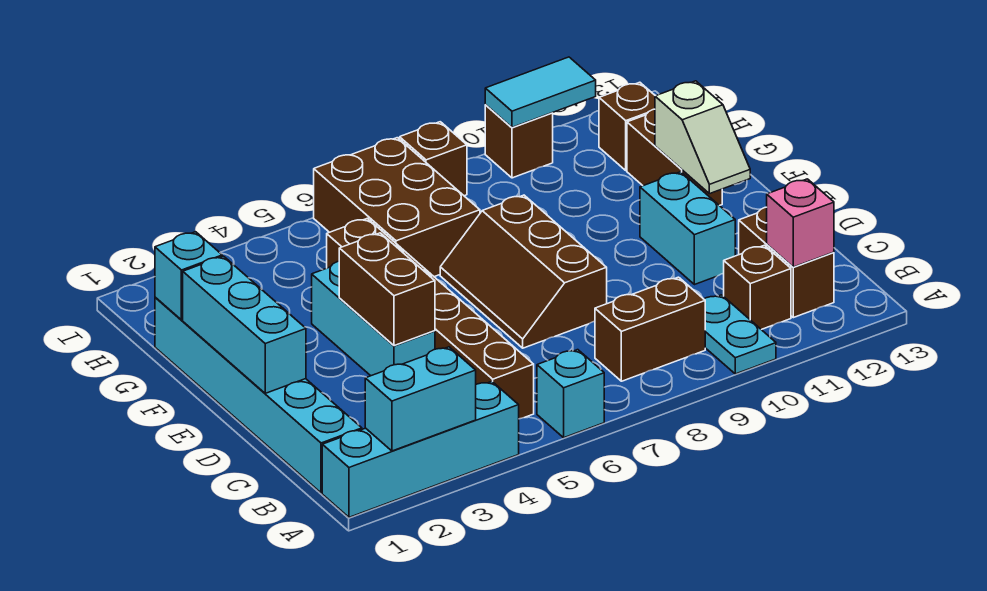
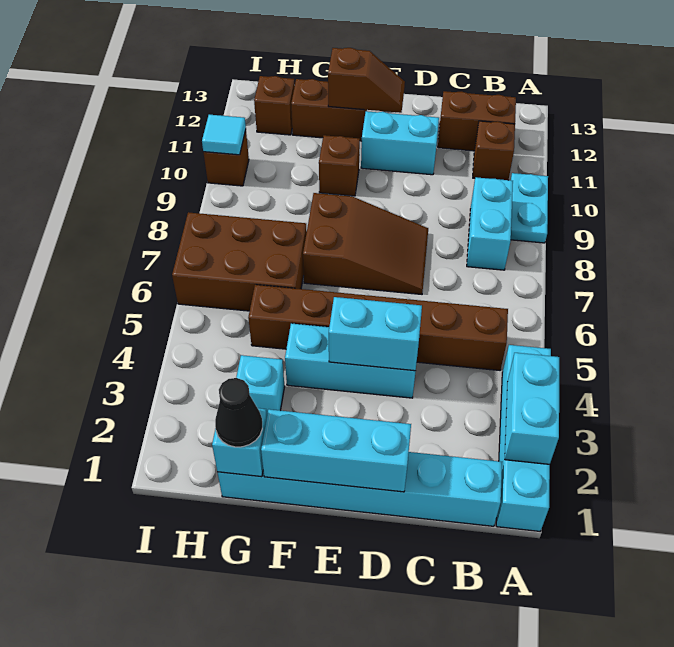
cyan 1x1 brick [537,350,604,438] -> cyan 1x1 brick moved to [236,355,285,414]
cyan 1x2 plate [704,295,776,374] -> cyan 1x2 plate turned to [511,173,548,243]
brown 1x2 brick [595,277,705,381] -> cyan 1x2 brick [467,177,513,270]
pink 1x1 brick [767,179,834,267] -> none
brown 1x2 brick [339,233,435,346] -> cyan 1x2 brick [329,297,422,371]
brown 2x3 slope [440,195,607,348] -> brown 2x3 slope turned to [303,193,428,294]
white 1x2 slope [655,81,750,194] -> brown 1x2 slope [328,48,405,113]
none -> black 1x1 cone [215,378,262,447]
brown 1x1 brick [400,122,467,196] -> brown 1x1 brick moved to [319,135,360,196]
cyan 1x2 tile [485,57,596,127] -> cyan 1x1 tile [202,115,246,155]

